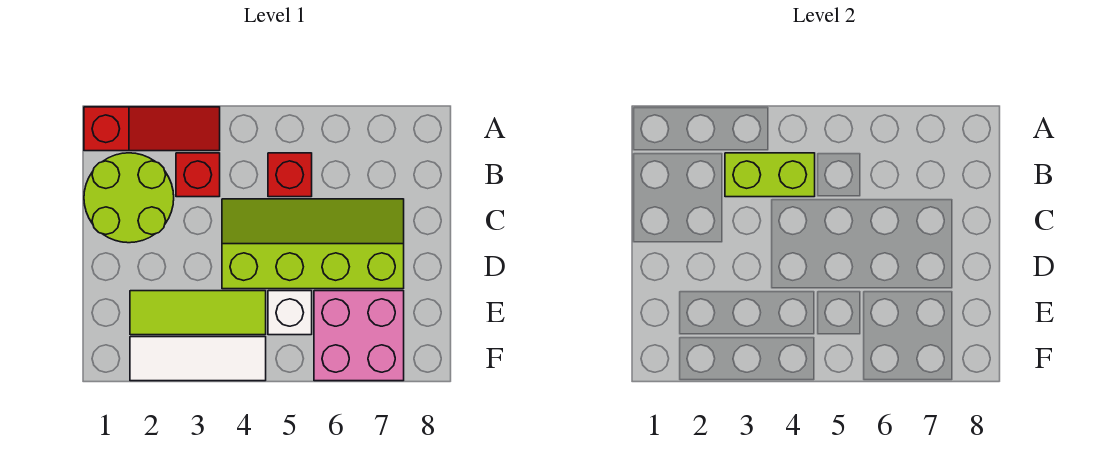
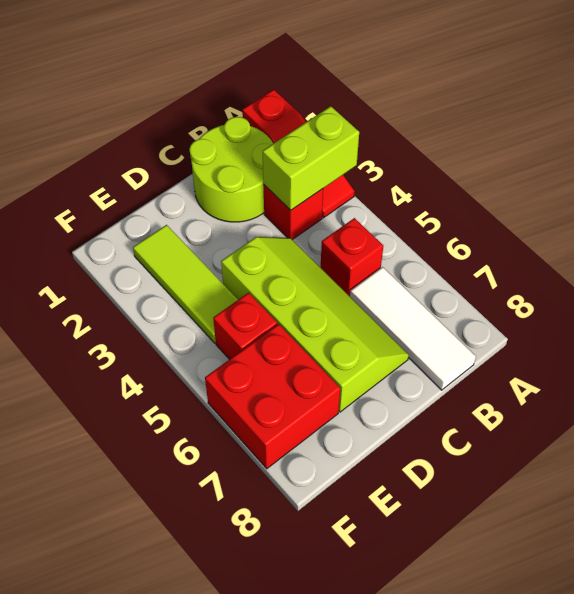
lime 1x2 brick [725,153,815,197] -> lime 1x2 brick turned to [263,106,359,210]
white 1x1 brick [268,291,312,335] -> red 1x1 brick [213,293,277,359]
pink 2x2 brick [314,291,404,381] -> red 2x2 brick [205,324,340,469]
white 1x3 tile [130,337,266,381] -> white 1x3 tile moved to [350,267,476,390]

